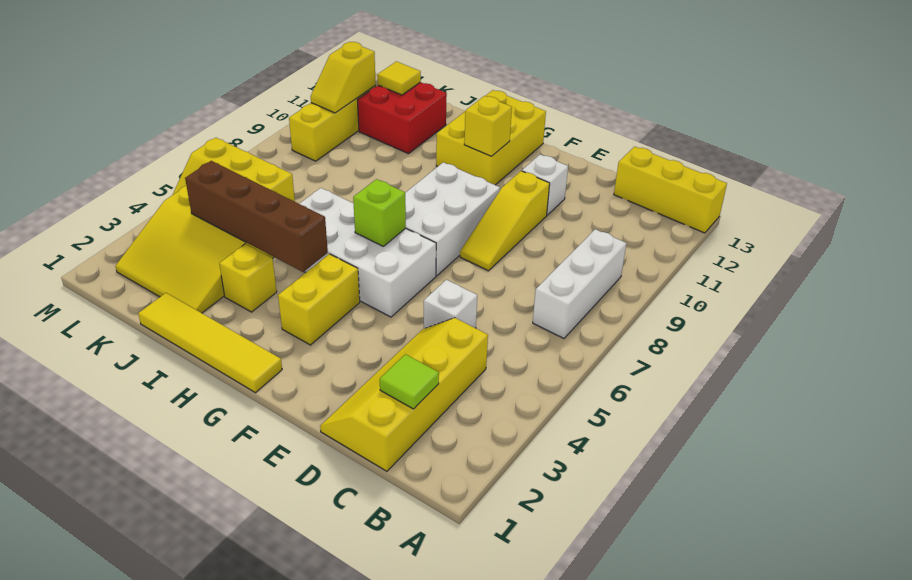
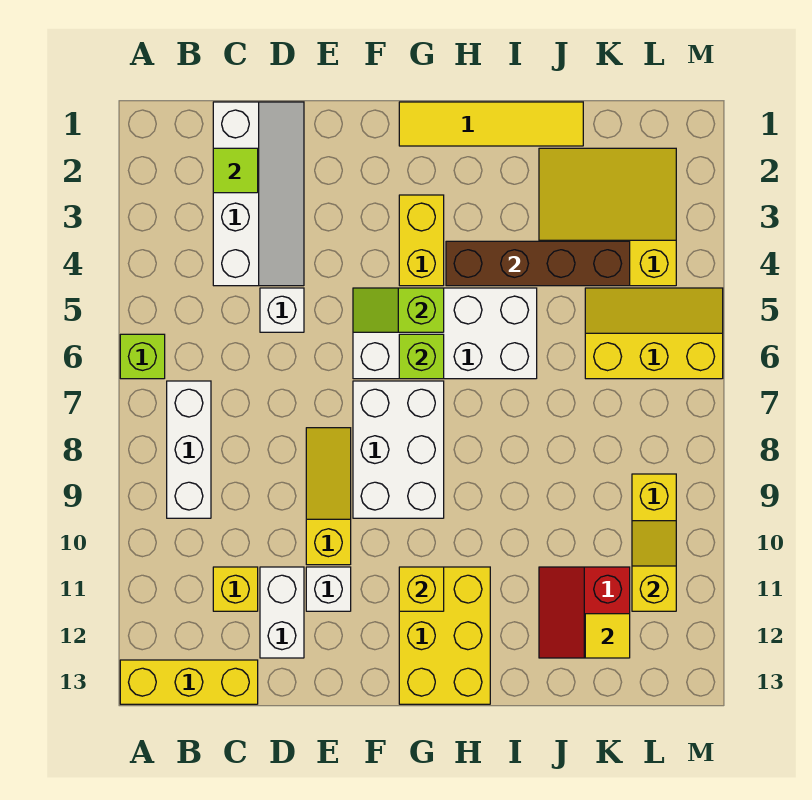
none -> lime 1x1 brick [120,334,165,379]
yellow 2x4 slope [320,318,488,471] -> white 2x4 slope [213,102,304,286]
none -> white 1x2 brick [260,567,304,658]
none -> lime 1x2 slope [353,288,444,332]
yellow 1x1 brick [219,244,277,312] -> yellow 1x1 brick moved to [213,567,258,611]
red 2x2 brick [357,82,447,154] -> red 2x2 slope [539,567,630,658]

